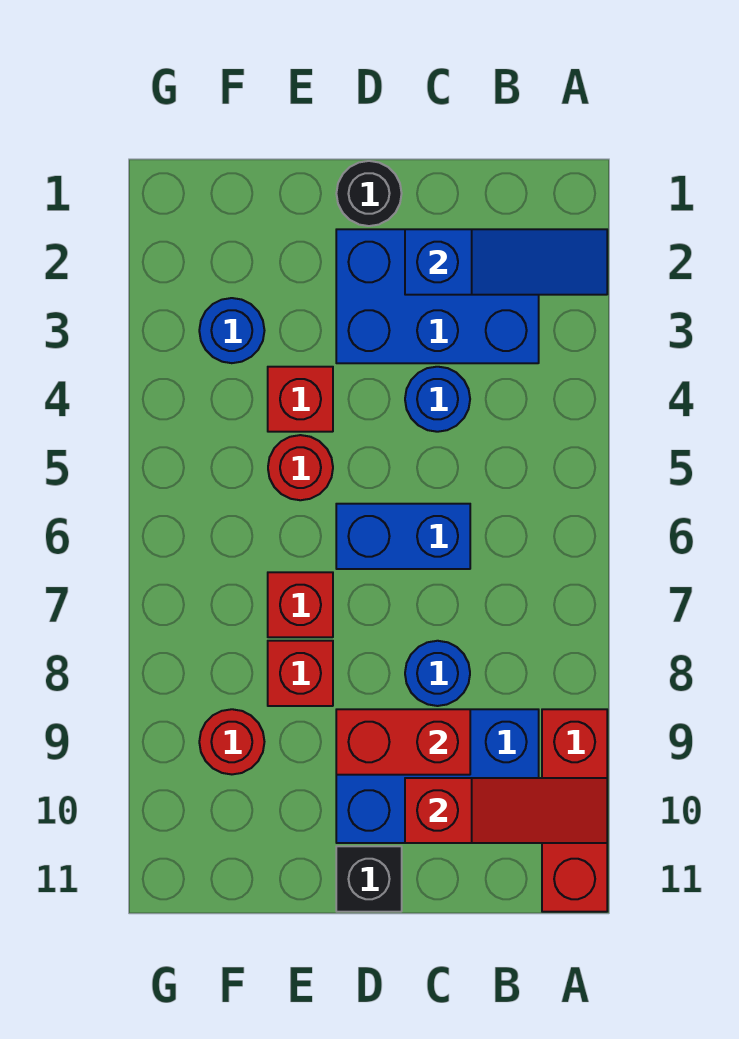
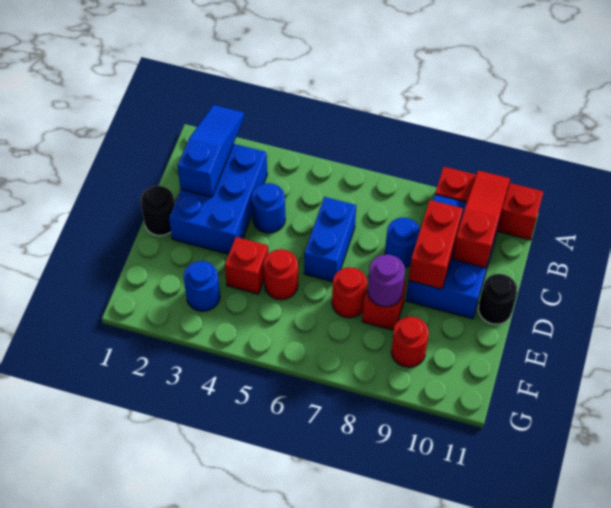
black 1x1 brick [336,846,402,912] -> black 1x1 round brick [478,274,518,324]
red 1x1 brick [268,572,333,637] -> red 1x1 round brick [332,267,367,318]
none -> purple 1x1 round brick [368,254,405,307]

